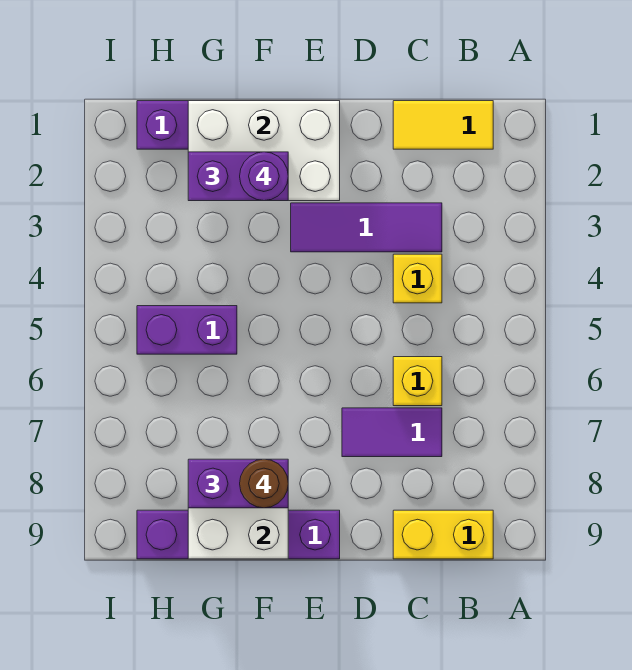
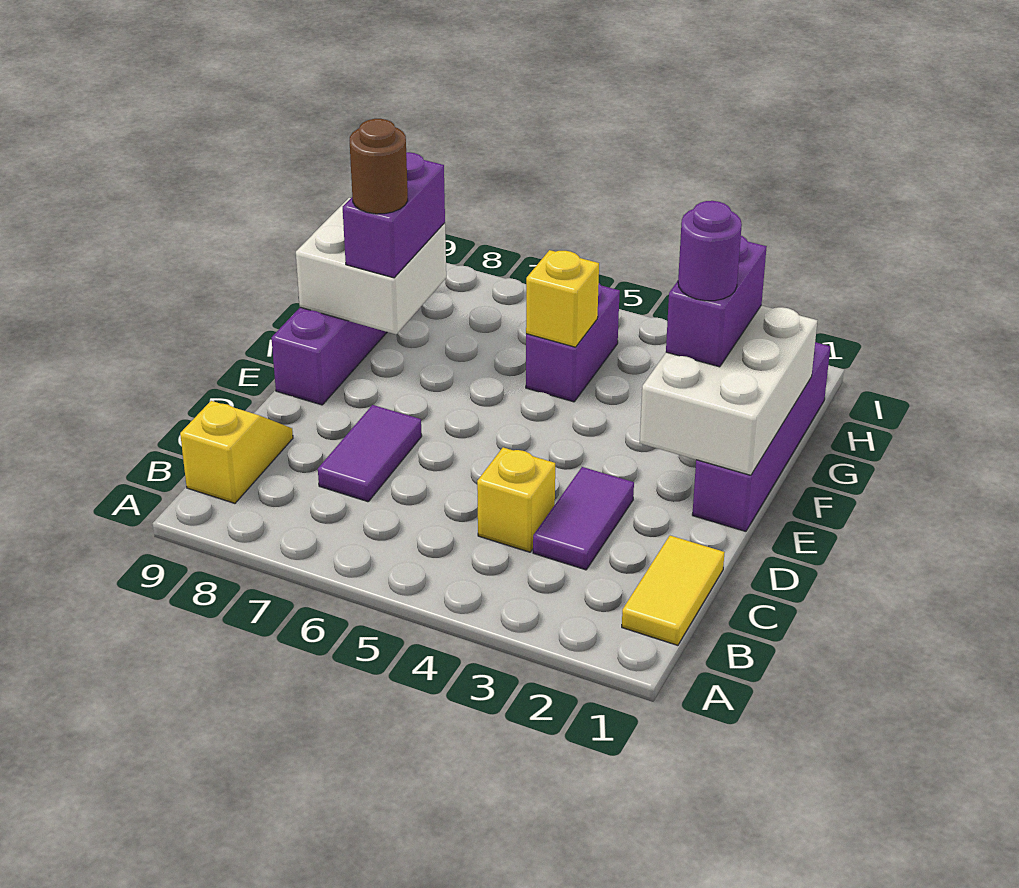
yellow 1x2 brick [393,510,493,559] -> yellow 1x2 slope [180,401,293,503]
purple 1x3 tile [291,203,442,252] -> purple 1x2 tile [533,467,634,570]
yellow 1x1 brick [393,357,442,406] -> yellow 1x1 brick moved to [526,250,599,347]

